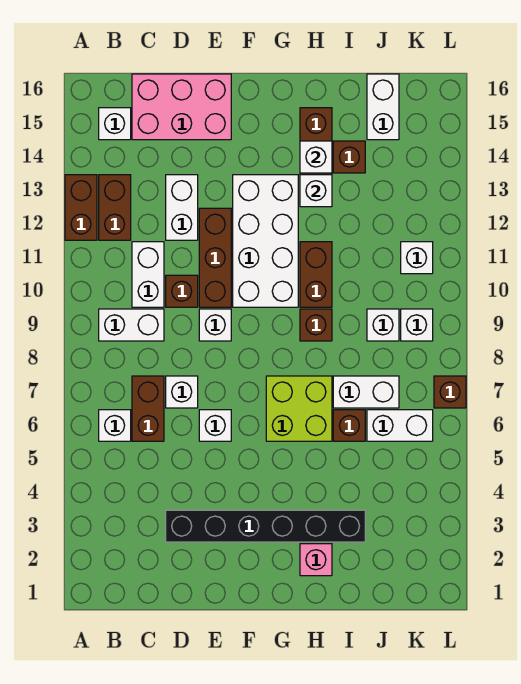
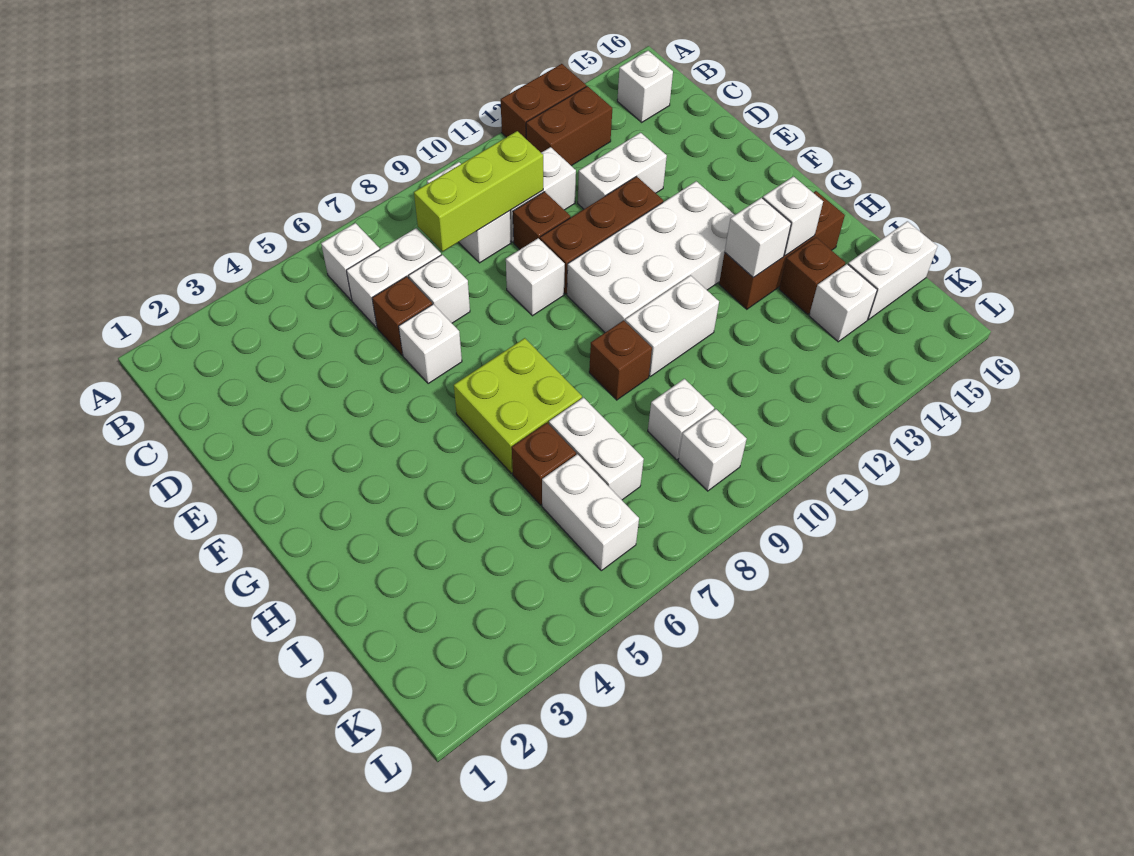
brown 1x2 brick [132,376,164,441] -> white 1x2 brick [346,228,441,327]
none -> lime 1x3 brick [414,131,543,251]
pink 2x3 brick [132,74,231,140] -> none
black 1x6 brick [166,510,365,542] -> none
pink 1x1 brick [300,544,332,576] -> none
brown 1x2 brick [300,242,332,307] -> white 1x2 brick [625,275,719,376]
white 1x1 brick [401,242,433,274] -> white 1x1 brick moved to [809,264,877,342]
brown 1x1 brick [434,376,466,408] -> brown 1x1 brick moved to [372,276,432,355]

